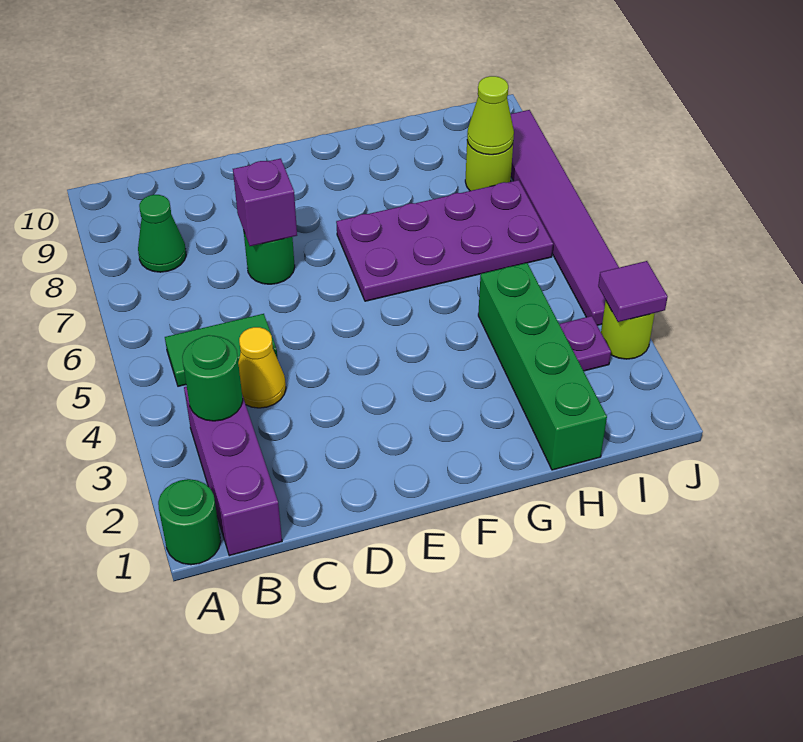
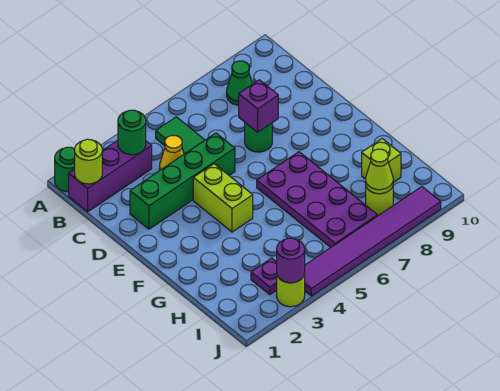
none -> lime 1x1 round brick [75,139,102,184]
none -> lime 1x2 brick [193,164,253,232]
green 1x4 brick [478,263,607,470] -> green 1x4 brick moved to [130,133,235,229]
none -> lime 1x1 brick [362,139,401,182]
purple 1x1 tile [598,261,668,322] -> purple 1x1 round brick [277,238,305,283]

